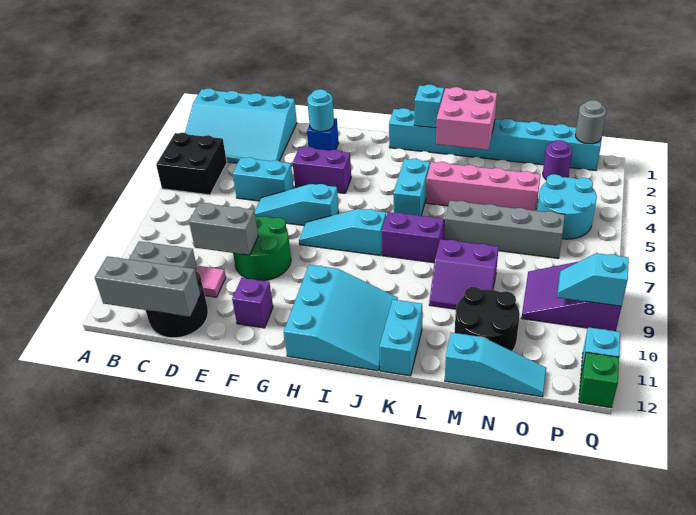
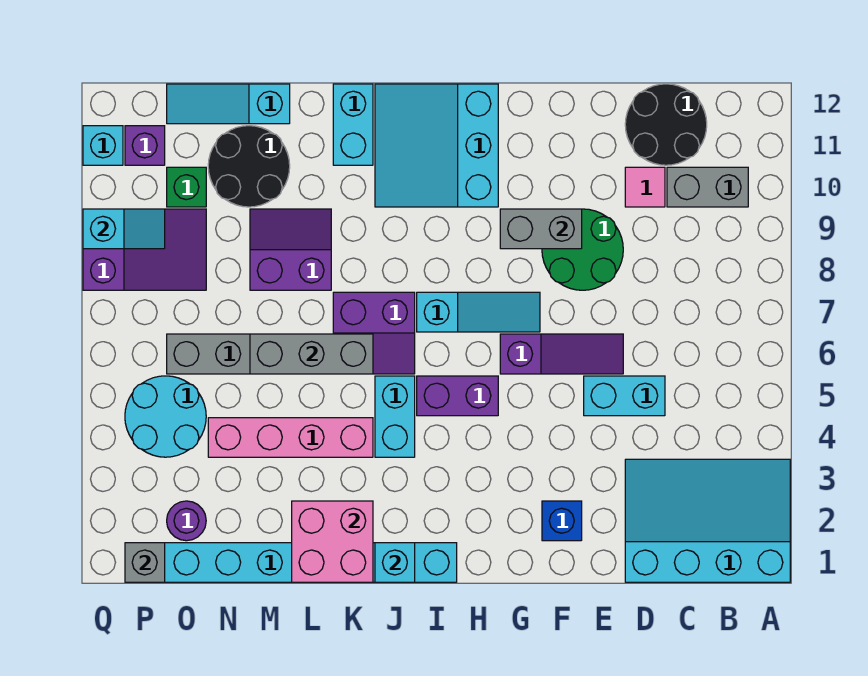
black 2x2 brick [156,133,227,195] -> none
grey 1x3 brick [95,256,200,317] -> grey 1x3 brick moved to [250,334,373,374]
grey 1x2 brick [189,203,258,255] -> grey 1x2 brick moved to [500,209,582,249]
cyan 1x3 slope [255,184,339,226] -> purple 1x3 slope [500,334,623,374]
cyan 1x1 round brick [307,89,334,132] -> none
purple 1x2 brick [293,147,351,193] -> purple 1x2 brick moved to [417,376,498,416]
purple 1x1 brick [232,278,273,328] -> purple 1x1 brick moved to [125,126,165,165]
grey 1x1 round brick [575,100,606,144] -> grey 1x1 brick [125,543,165,582]
green 1x1 brick [579,352,619,408] -> green 1x1 brick moved to [167,167,206,207]

